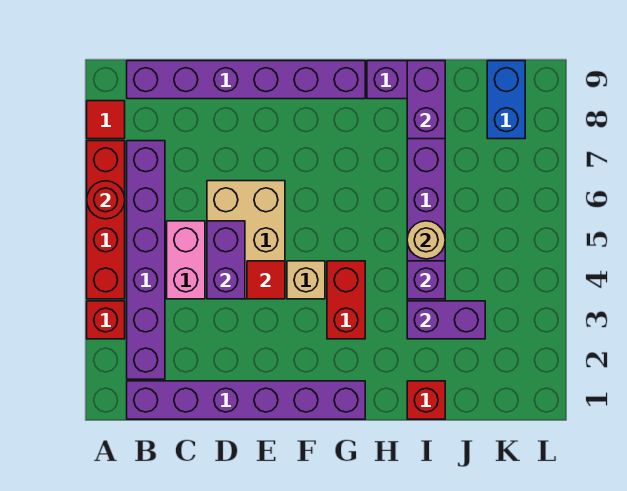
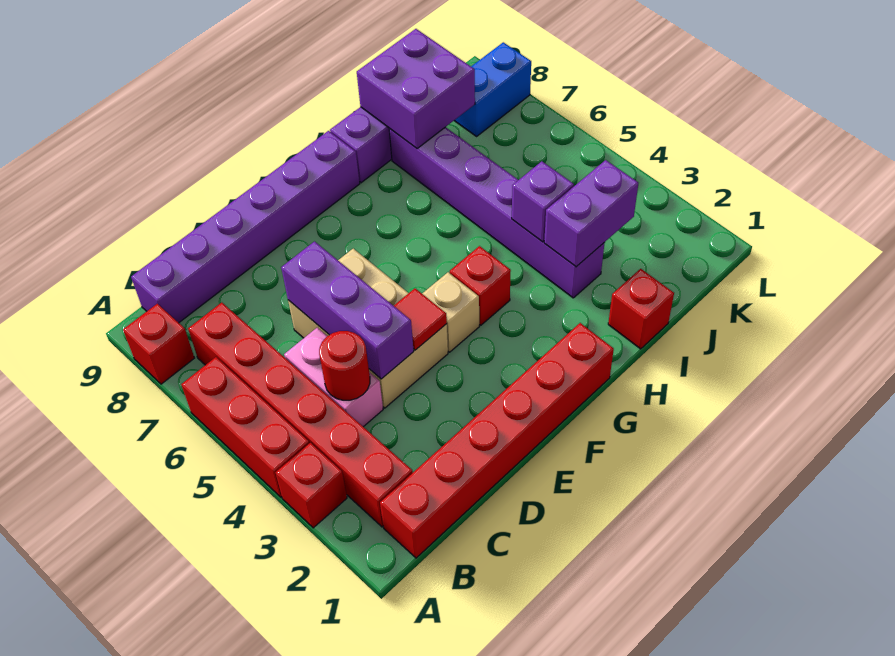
red 1x4 brick [87,141,125,299] -> red 1x3 brick [181,357,309,497]
red 1x1 round brick [87,181,125,219] -> red 1x1 round brick moved to [319,331,370,400]
red 1x1 tile [87,101,125,139] -> red 1x1 brick [123,304,194,384]
purple 1x6 brick [127,381,365,419] -> red 1x6 brick [380,323,614,558]
purple 1x6 brick [127,141,165,379] -> red 1x6 brick [188,303,413,527]
purple 1x2 brick [207,221,245,299] -> purple 1x3 brick [281,242,414,379]
red 1x2 brick [327,261,365,339] -> red 1x1 brick [450,246,511,325]
tan 1x1 round brick [407,221,445,259] -> none
purple 1x2 brick [407,61,445,139] -> purple 2x2 brick [357,29,475,148]
blue 1x2 brick [487,61,525,139] -> blue 1x2 brick turned to [454,42,531,136]

